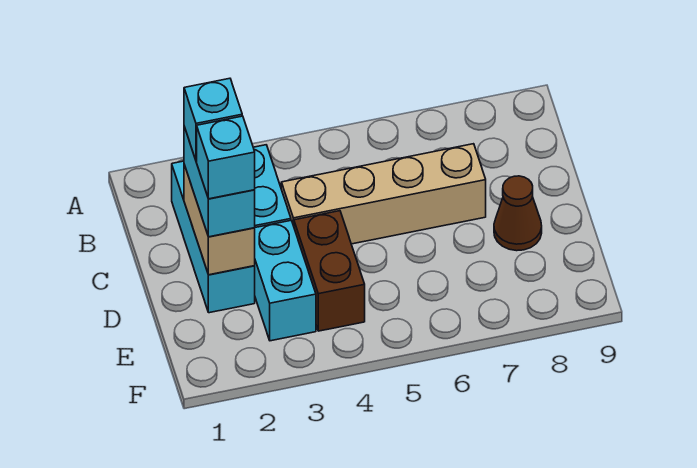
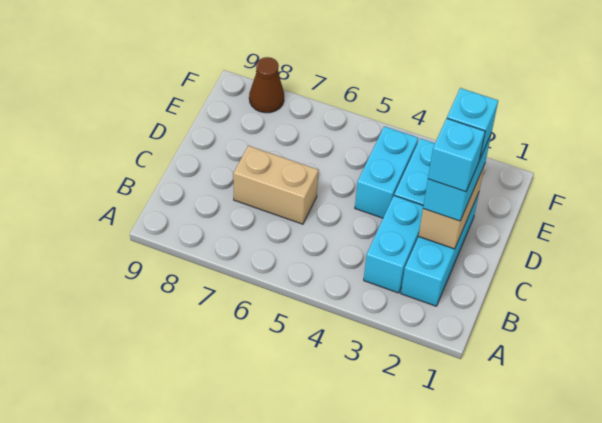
tan 1x4 brick [281,144,486,244] -> tan 1x2 brick [233,146,318,224]
brown 1x2 brick [294,211,365,331] -> cyan 1x2 brick [355,126,418,218]
brown 1x1 cone [494,176,542,251] -> brown 1x1 cone moved to [249,57,284,113]

